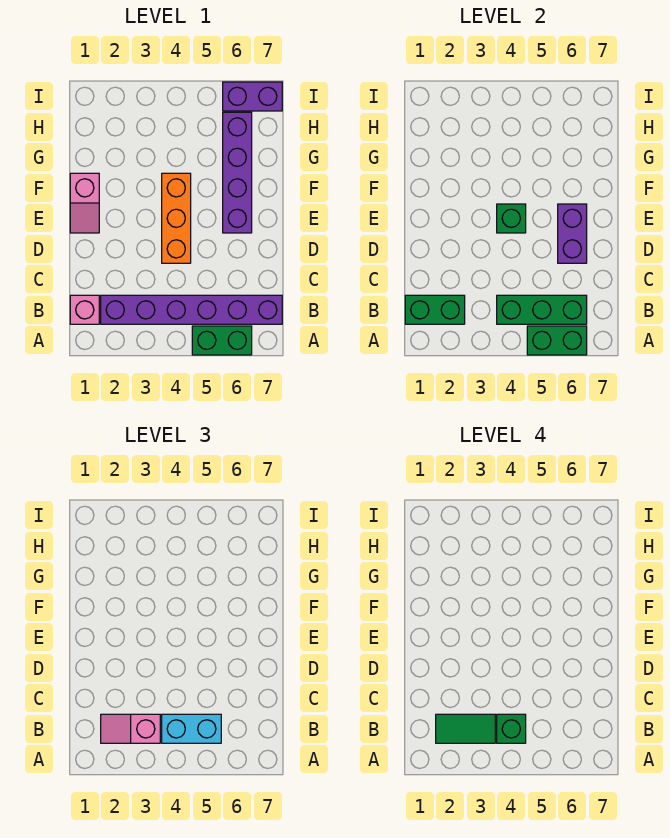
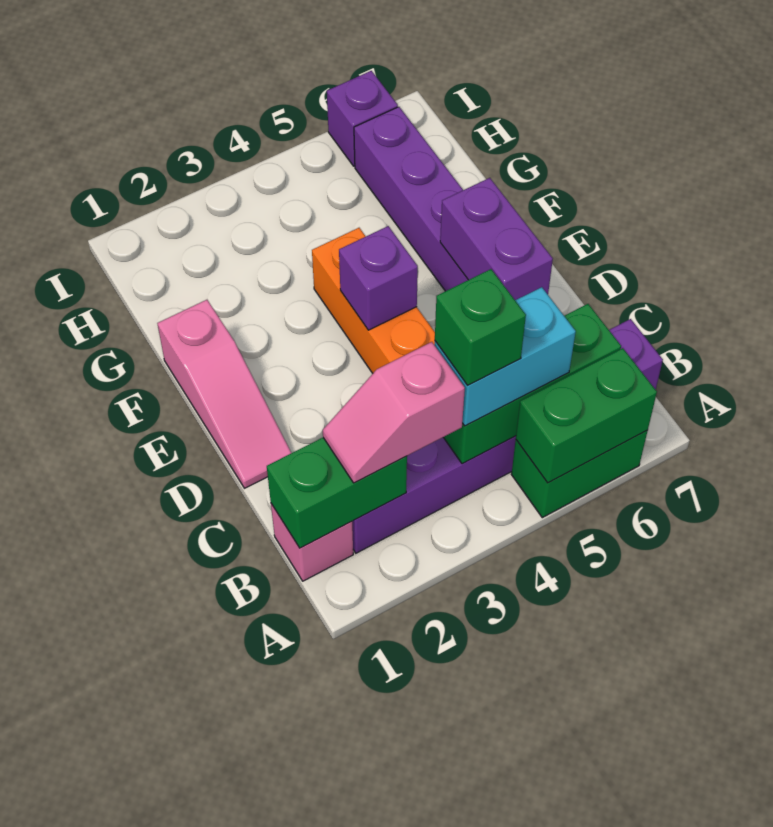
green 1x2 tile [436,714,495,743] -> none
pink 1x2 slope [70,173,99,233] -> pink 1x3 slope [157,300,291,488]
green 1x1 brick [497,204,526,233] -> purple 1x1 brick [339,226,418,330]
purple 1x2 brick [223,82,282,111] -> purple 1x1 brick [327,71,398,166]

